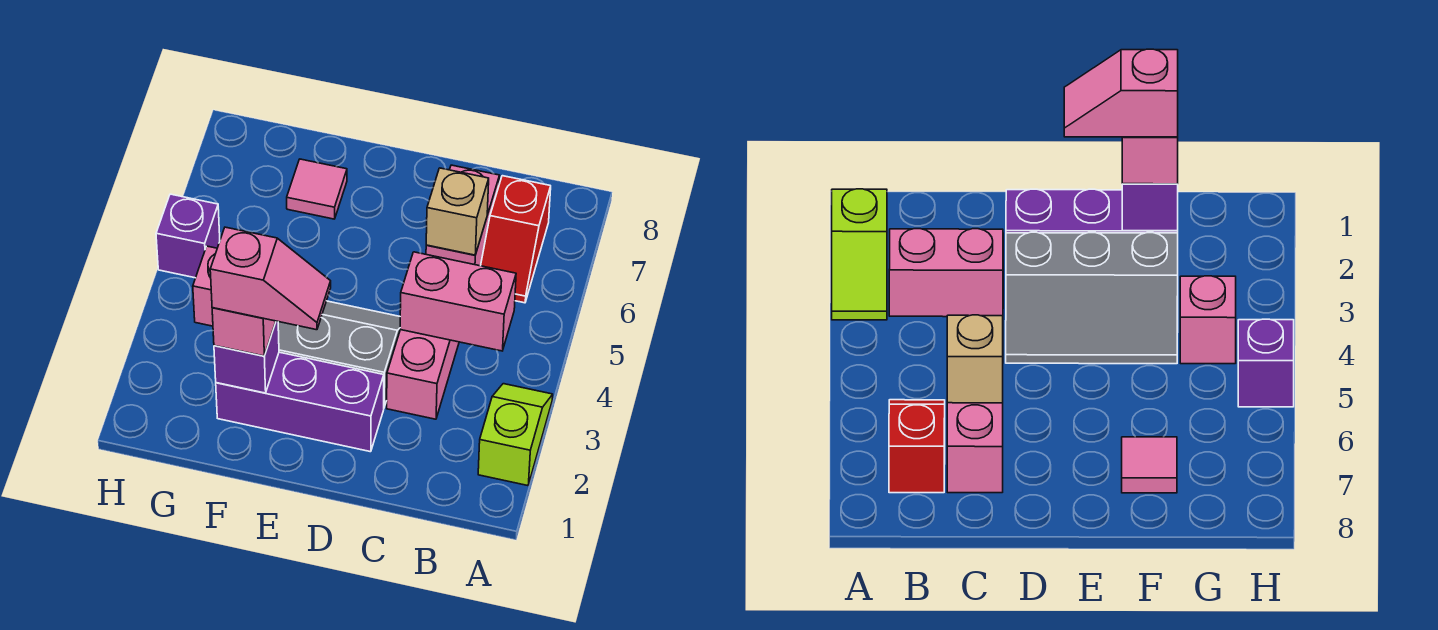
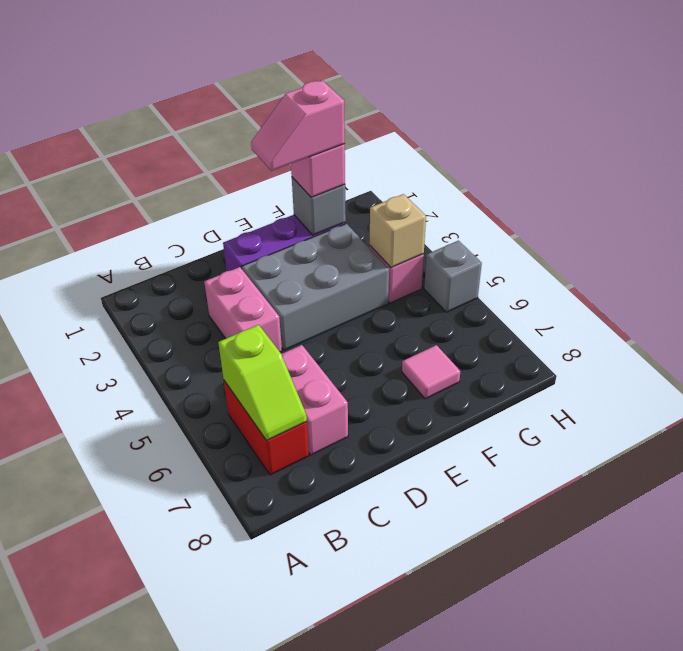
lime 1x2 slope [478,384,553,486] -> lime 1x2 slope moved to [218,325,307,441]
pink 1x2 brick [400,252,516,351] -> none
red 1x2 slope [481,176,551,303] -> red 1x2 brick [224,381,309,475]
tan 1x1 brick [426,168,489,255] -> tan 1x1 brick moved to [370,194,426,268]
grey 2x3 slope [278,301,400,407] -> grey 2x3 brick [242,224,389,350]
purple 1x1 brick [214,321,279,393] -> grey 1x1 brick [292,177,346,235]
purple 1x1 brick [156,194,220,278] -> grey 1x1 brick [424,241,482,312]

